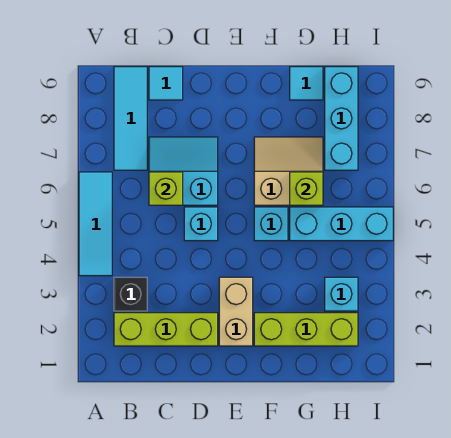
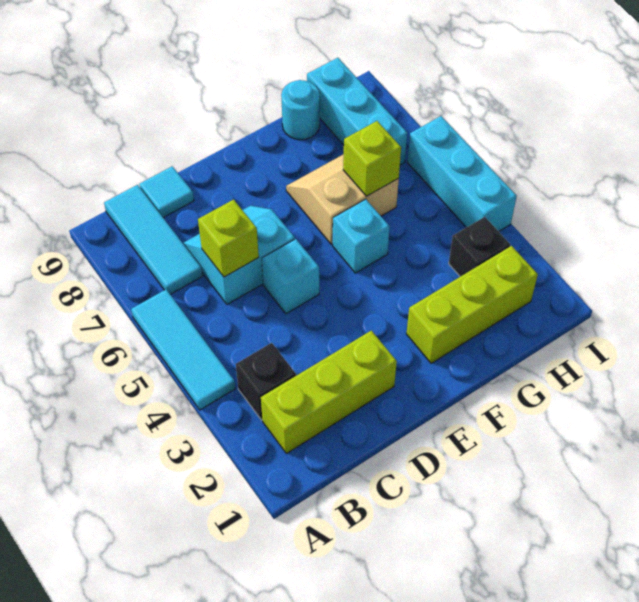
tan 1x2 brick [219,277,253,346] -> none
cyan 1x3 brick [290,207,393,241] -> cyan 1x3 brick turned to [408,116,517,231]
cyan 1x1 tile [290,67,323,100] -> cyan 1x1 round brick [281,80,320,140]
cyan 1x1 brick [325,277,358,311] -> black 1x1 brick [449,217,510,277]

